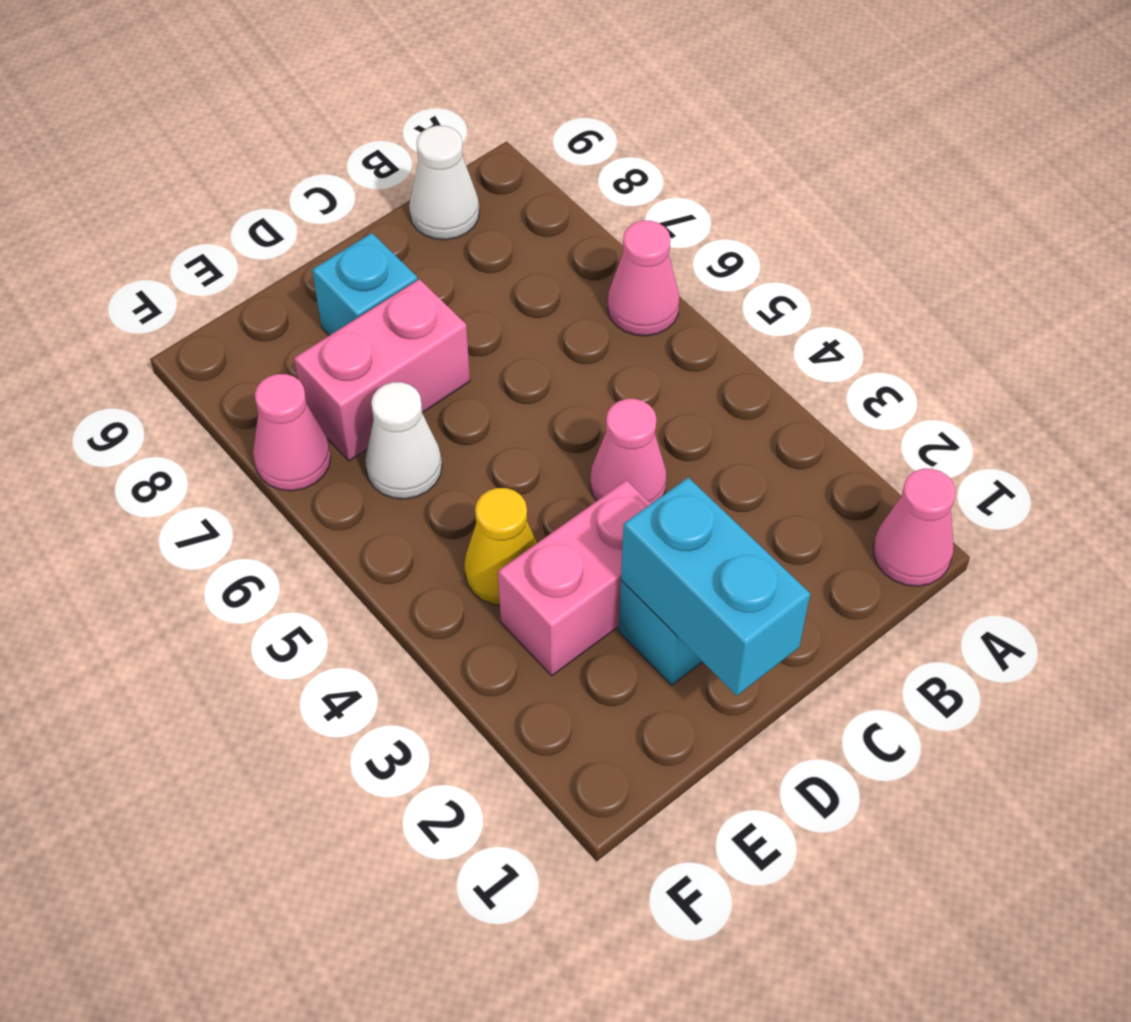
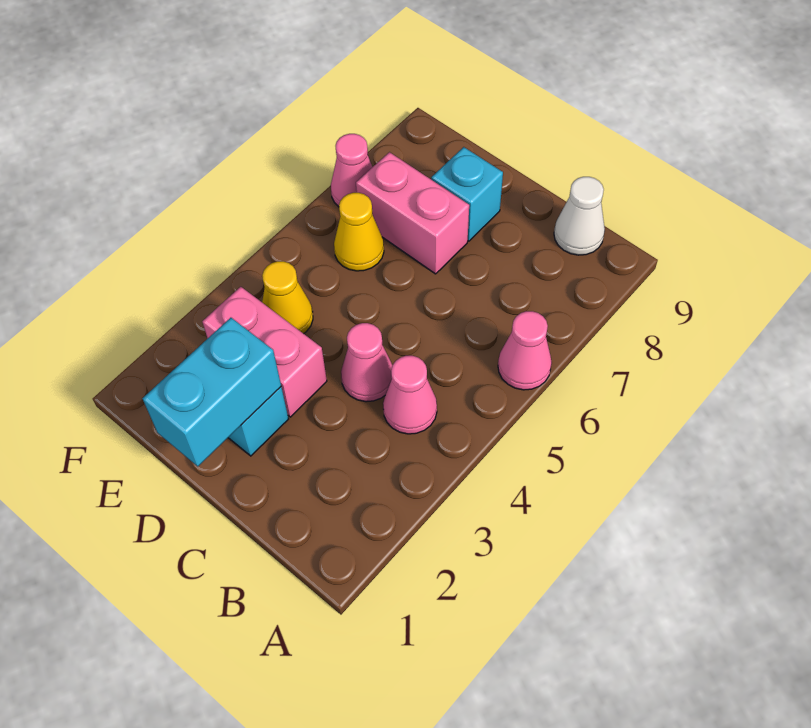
pink 1x1 cone [874,469,956,586] -> pink 1x1 cone moved to [383,356,437,434]
white 1x1 cone [365,382,442,499] -> yellow 1x1 cone [334,193,384,271]

